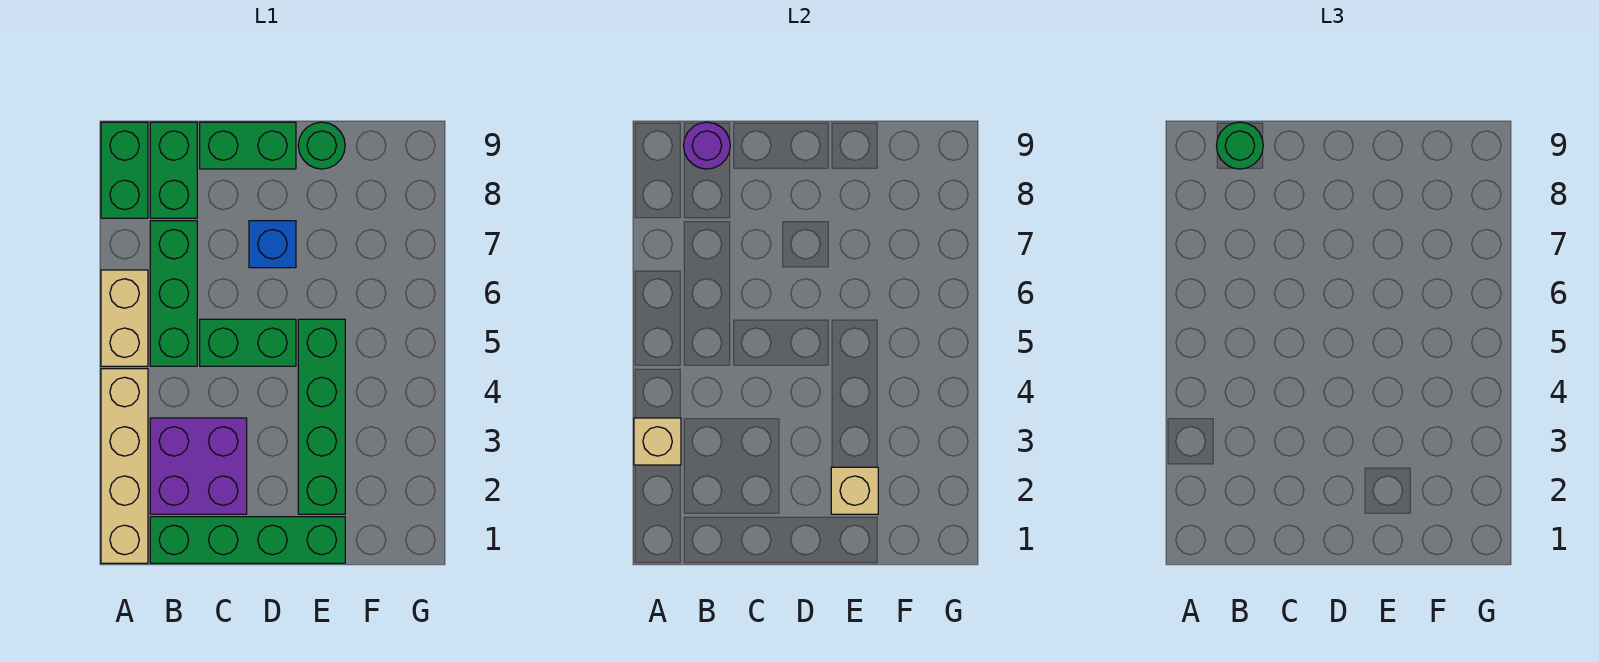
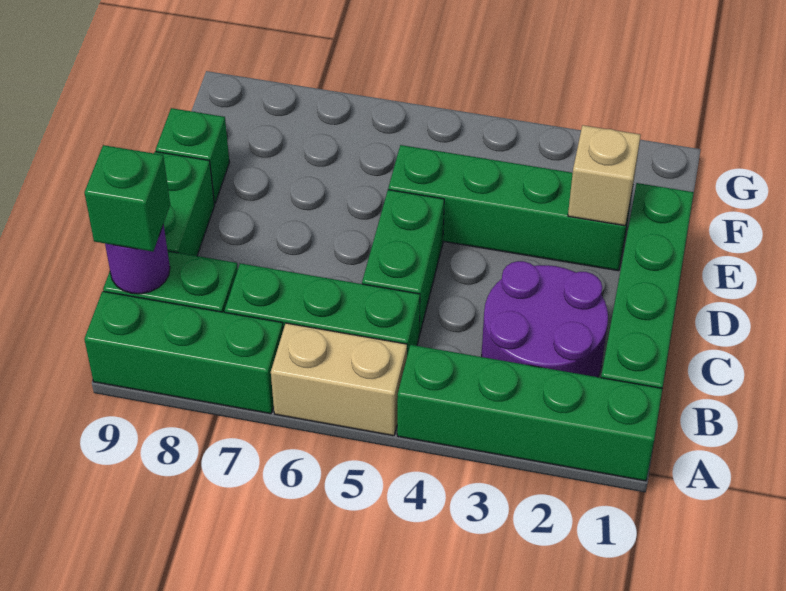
tan 1x4 brick [101,369,148,563] -> green 1x4 brick [397,345,662,481]
tan 1x1 brick [634,418,681,465] -> none
green 1x2 brick [101,122,148,218] -> green 1x3 brick [84,291,283,414]
purple 2x2 brick [150,418,247,514] -> purple 2x2 round brick [482,261,608,377]
green 1x1 round brick [1216,122,1263,169] -> green 1x1 brick [85,145,170,252]
blue 1x1 brick [249,221,296,268] -> none
green 1x1 round brick [298,122,345,169] -> green 1x1 brick [156,108,230,203]

